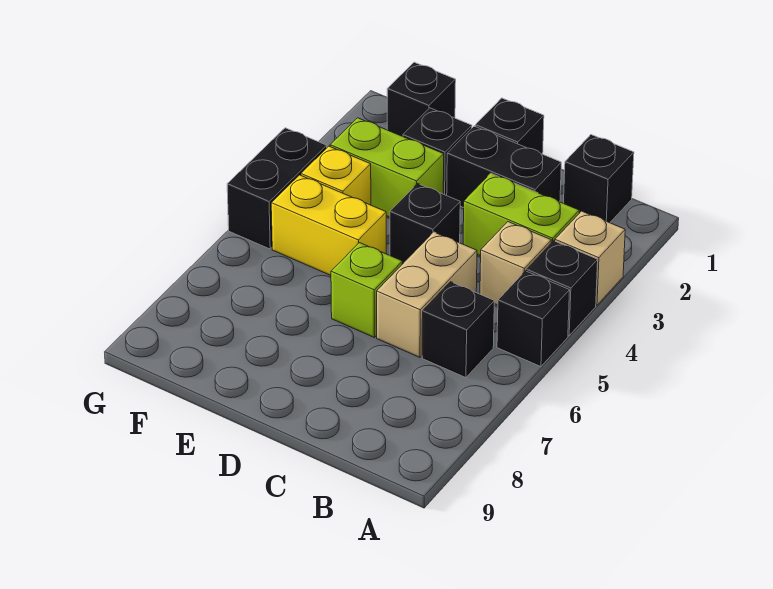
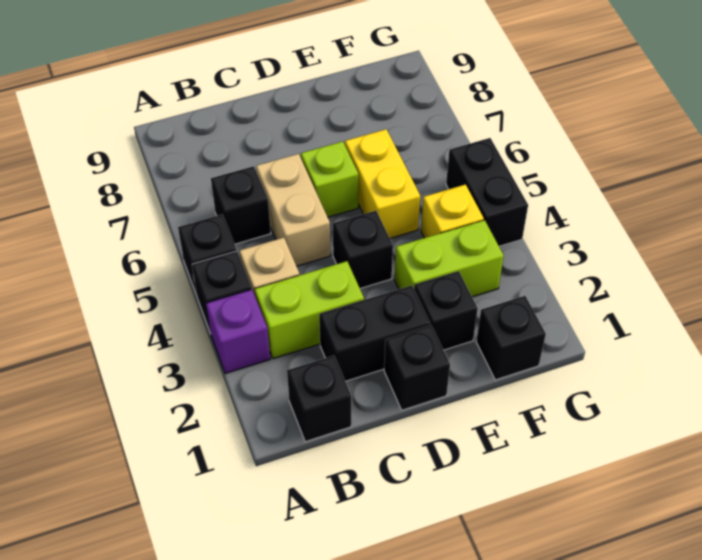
tan 1x1 brick [555,211,625,305] -> purple 1x1 brick [206,290,270,373]
yellow 1x2 brick [271,175,386,275] -> yellow 1x2 brick turned to [345,129,420,238]

